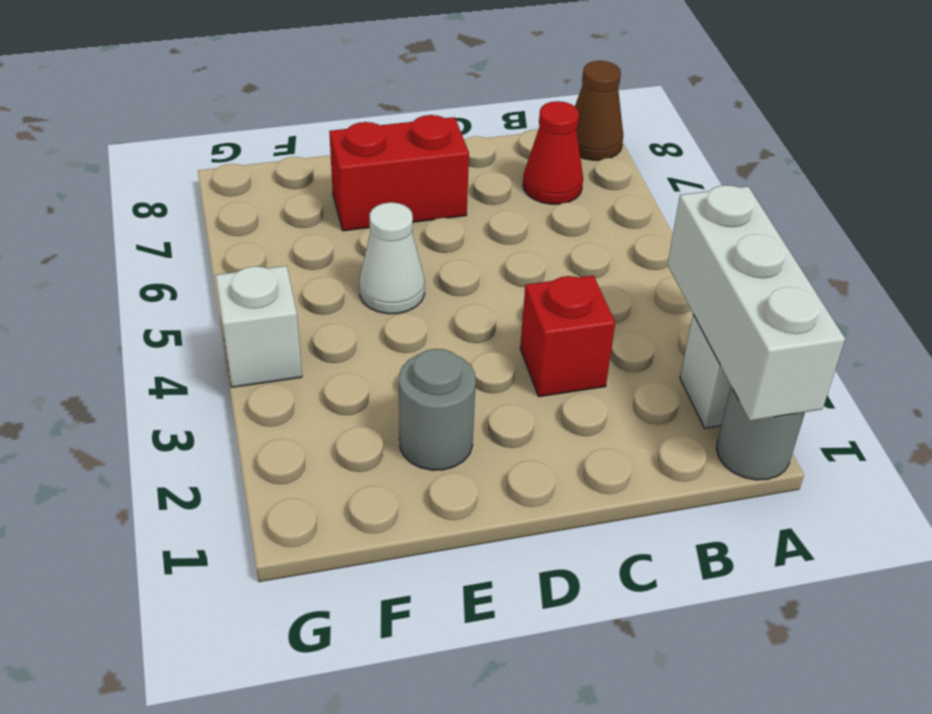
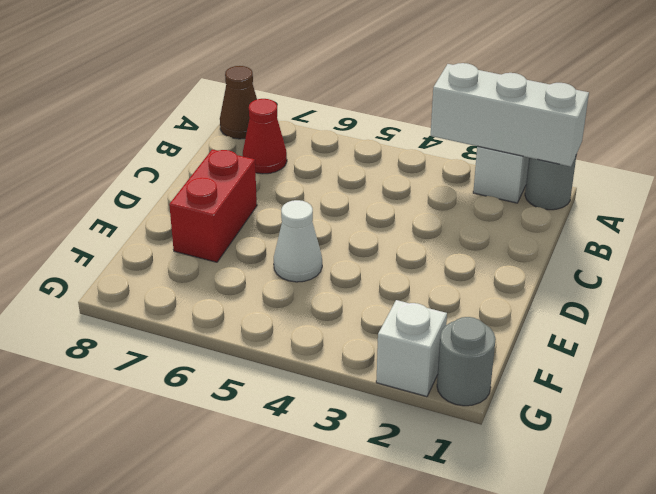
red 1x1 brick [520,275,615,397] -> none
grey 1x1 round brick [399,349,476,470] -> grey 1x1 round brick moved to [437,317,496,406]
white 1x1 brick [215,266,302,387] -> white 1x1 brick moved to [376,300,447,397]

